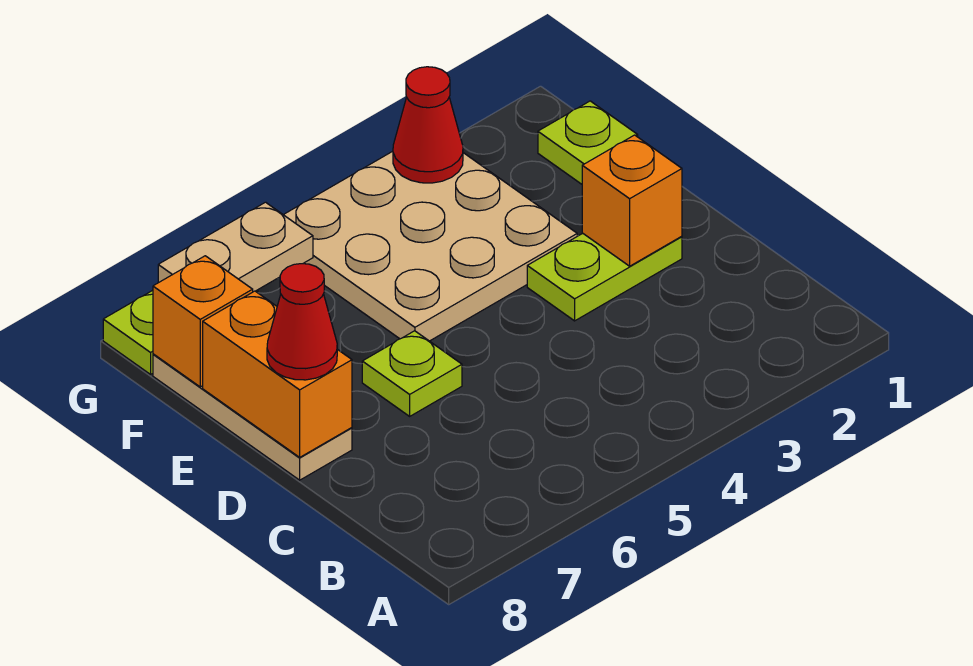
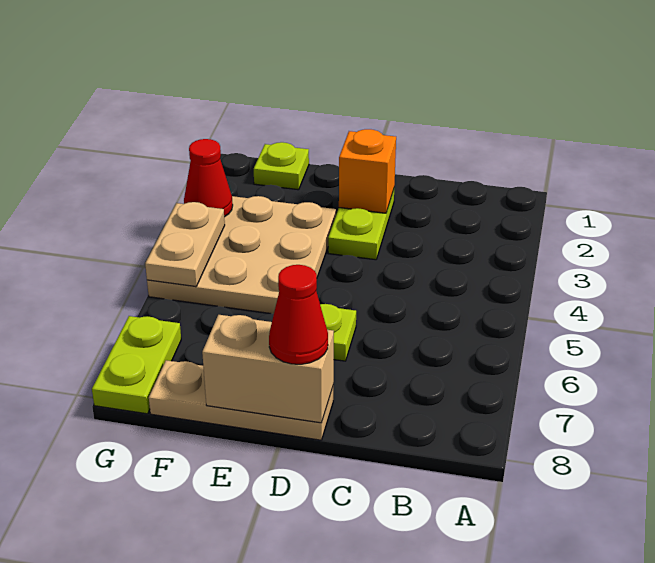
orange 1x2 brick [203,291,352,457] -> tan 1x2 brick [202,315,334,423]
orange 1x1 brick [153,256,253,387] -> none
tan 1x2 plate [158,202,313,292] -> tan 1x2 plate moved to [145,202,225,287]

